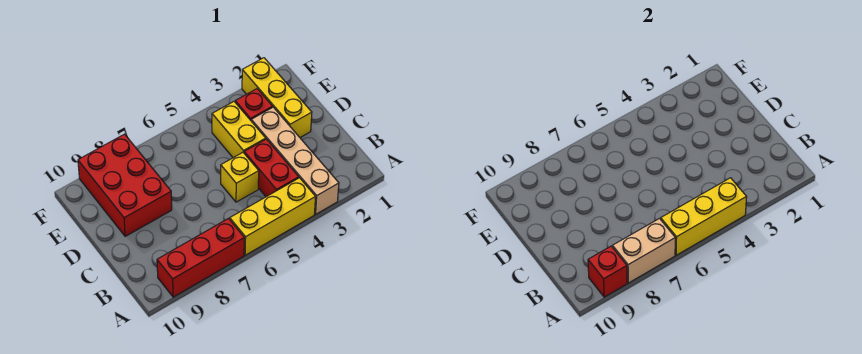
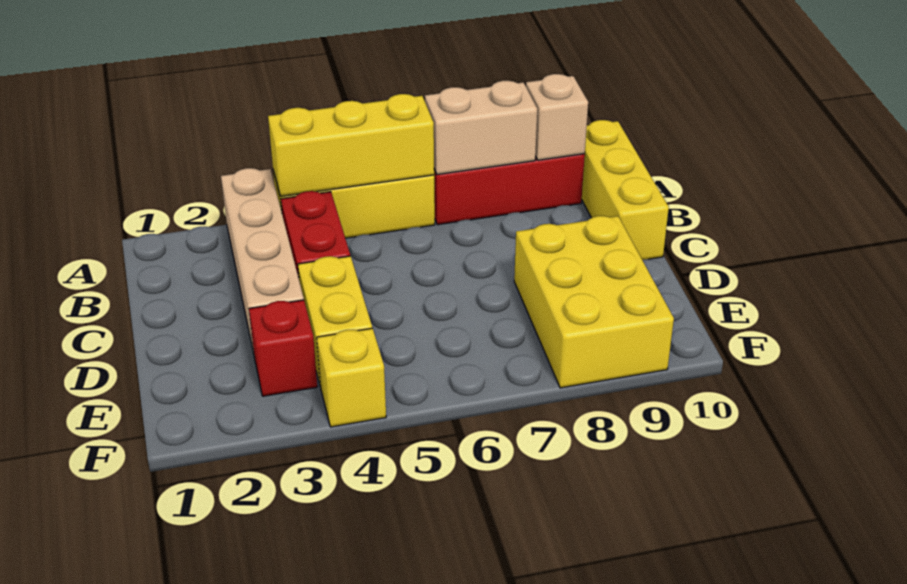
red 1x1 brick [588,246,627,297] -> tan 1x1 brick [526,74,588,160]
yellow 1x1 brick [221,153,259,202] -> yellow 1x1 brick moved to [317,328,386,427]
yellow 1x3 brick [242,58,312,137] -> yellow 1x3 brick moved to [582,120,669,260]
red 2x3 brick [78,134,172,236] -> yellow 2x3 brick [514,216,674,388]

